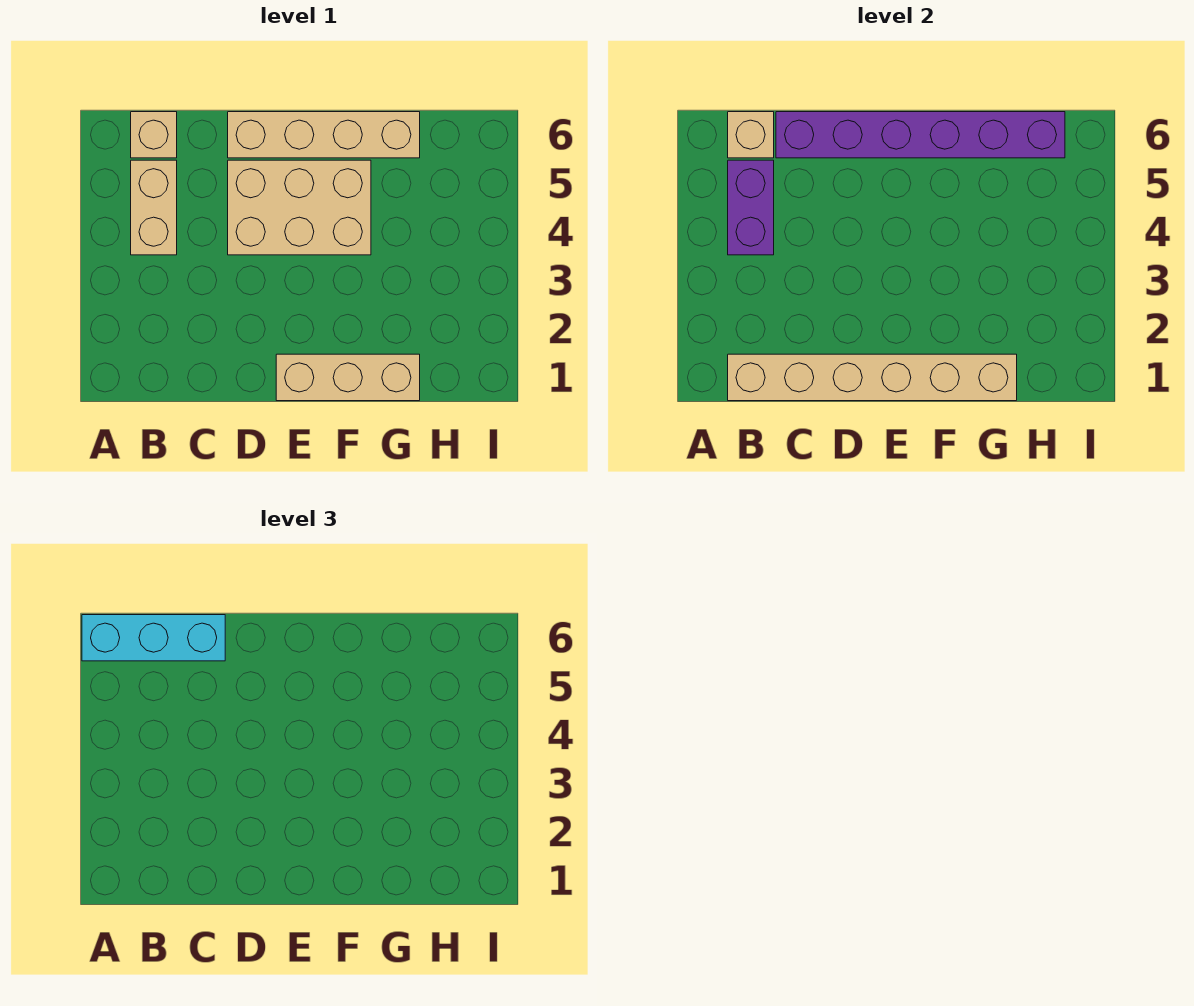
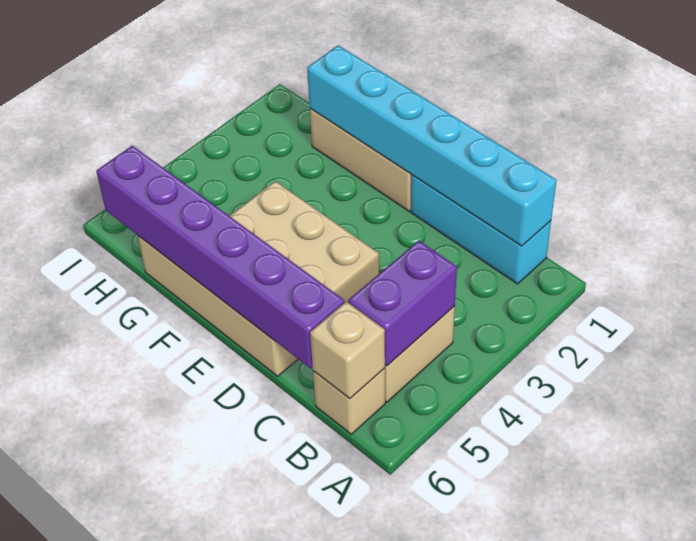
cyan 1x3 brick [82,615,225,661] -> cyan 1x3 brick moved to [411,175,551,284]
tan 1x6 brick [728,354,1017,401] -> cyan 1x6 brick [307,45,557,246]

